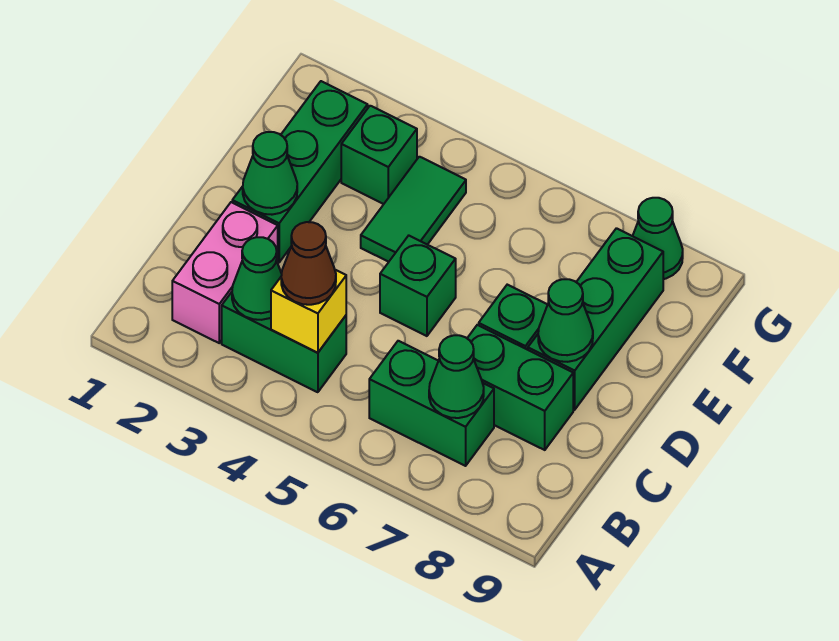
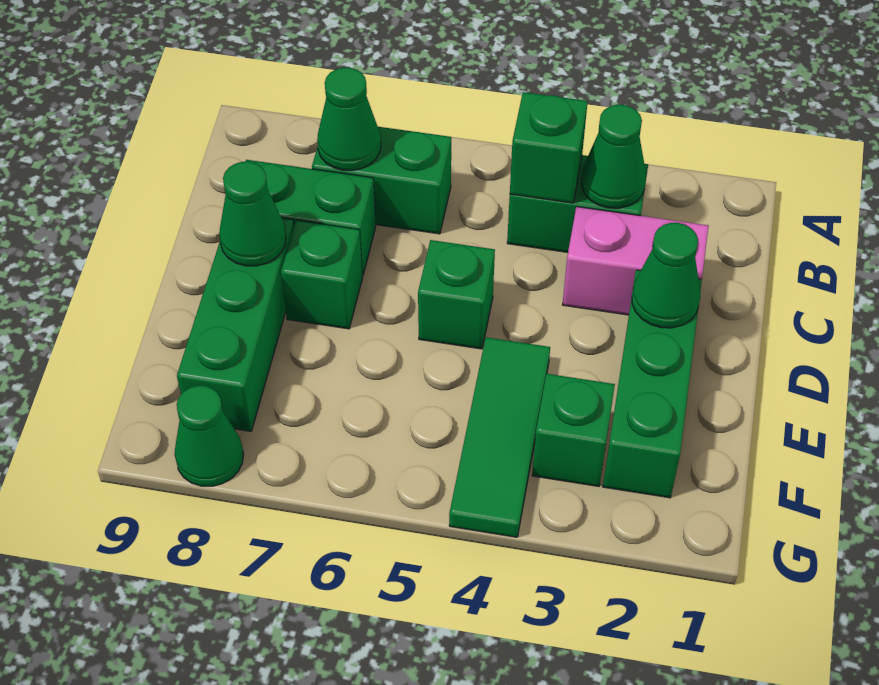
pink 1x2 brick [172,202,278,343] -> pink 1x2 brick turned to [563,207,709,315]
yellow 1x1 brick [271,270,346,353] -> green 1x1 brick [510,92,588,203]
brown 1x1 cone [281,222,336,305] -> none
green 1x2 tile [361,157,466,262] -> green 1x3 tile [449,337,550,537]

